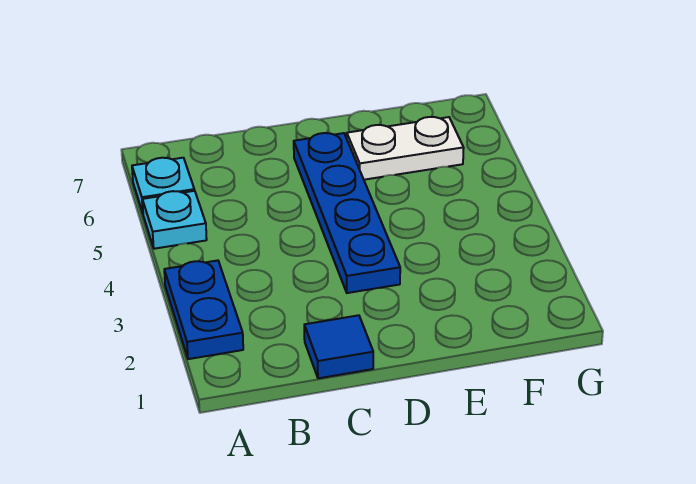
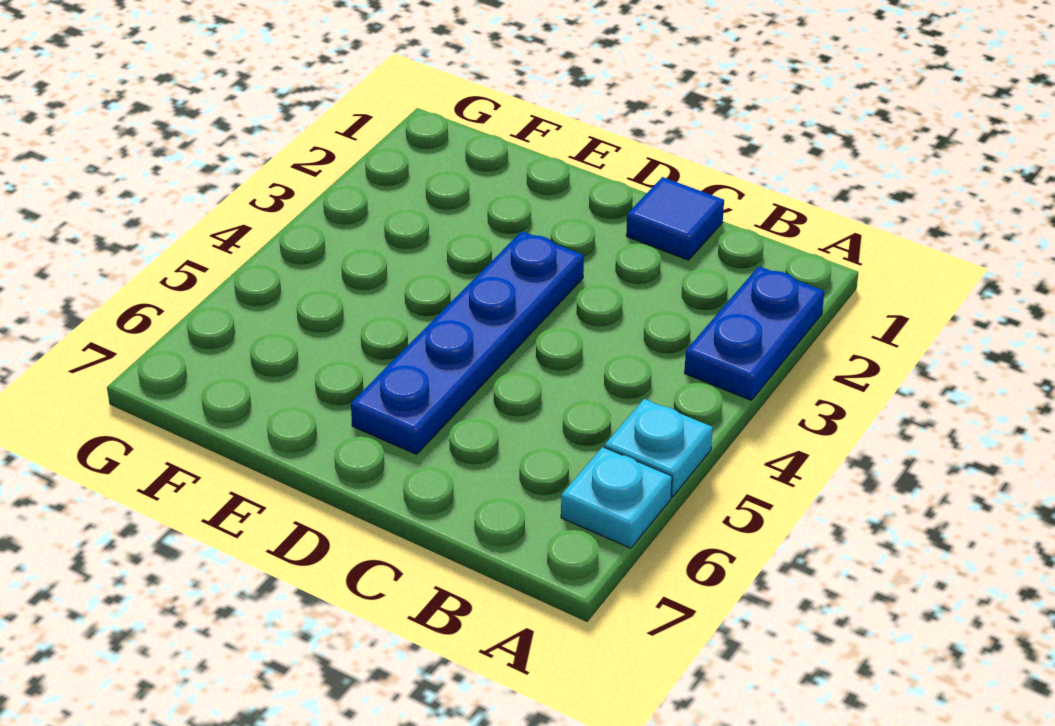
white 1x2 plate [347,117,464,180] -> none

